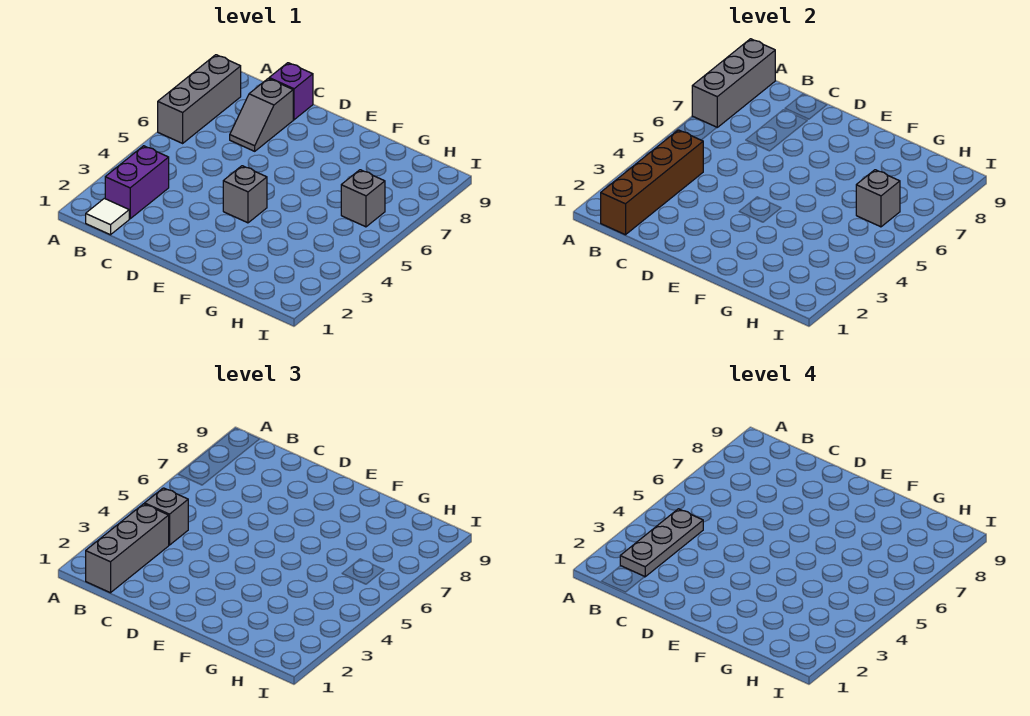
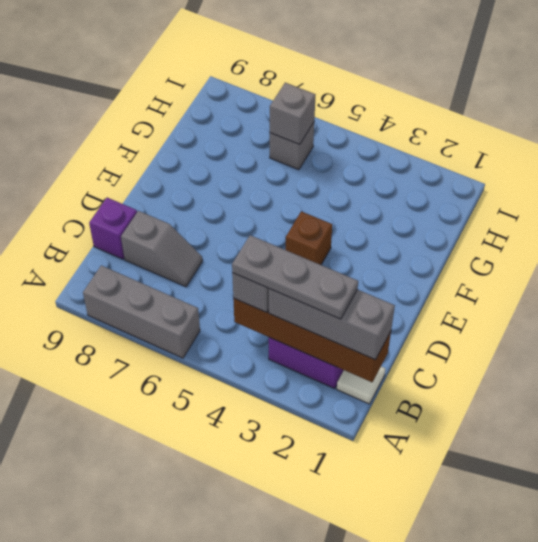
grey 1x3 brick [692,39,775,127] -> none
grey 1x1 brick [223,166,267,223] -> brown 1x1 brick [285,211,332,265]

